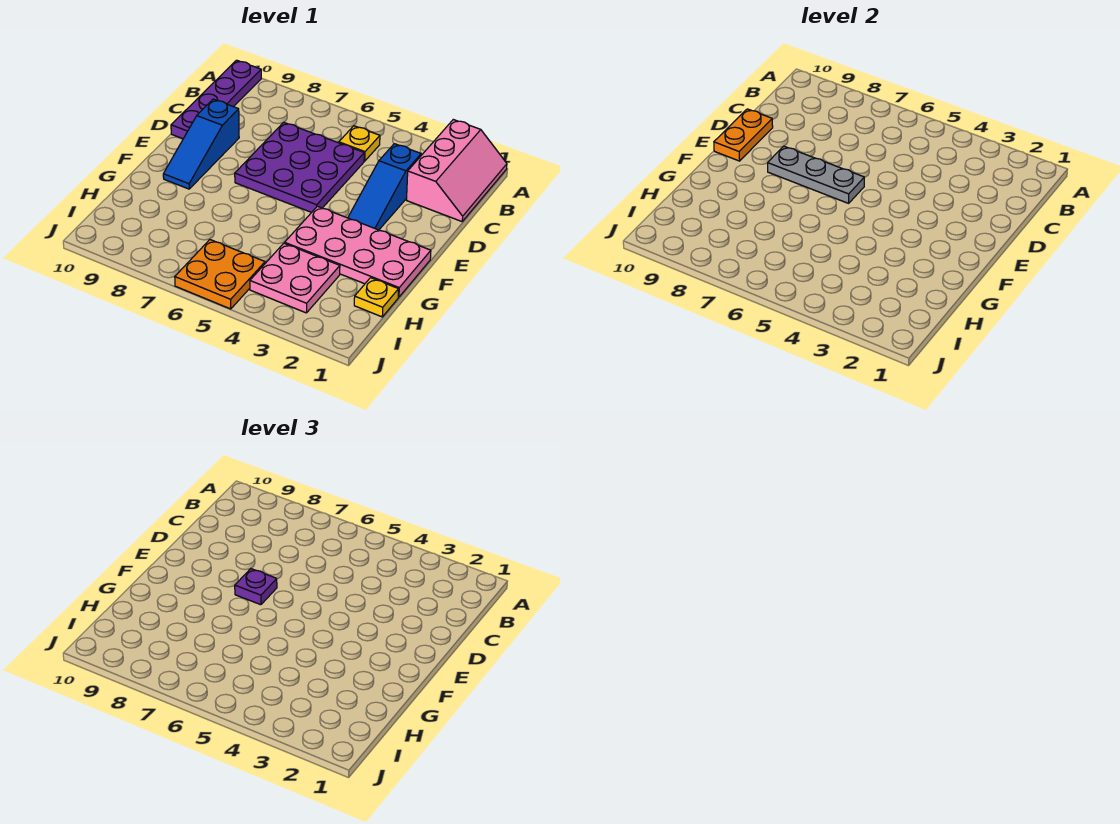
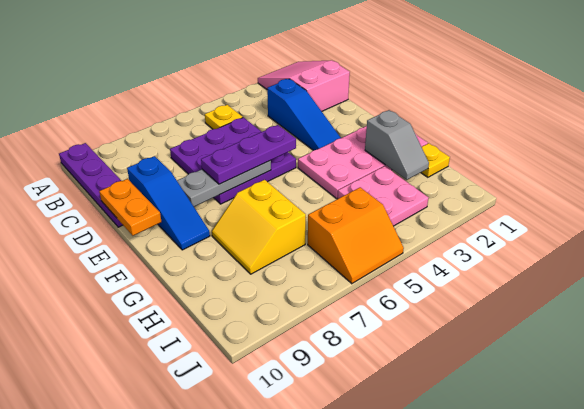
pink 2x3 slope [407,120,507,221] -> pink 2x3 slope turned to [258,60,350,111]
purple 1x1 plate [235,569,277,605] -> purple 1x3 plate [201,125,296,184]
none -> grey 1x2 slope [365,110,429,180]
none -> yellow 2x2 slope [212,180,306,274]
orange 2x2 plate [175,240,265,309] -> orange 2x2 slope [308,187,404,284]

